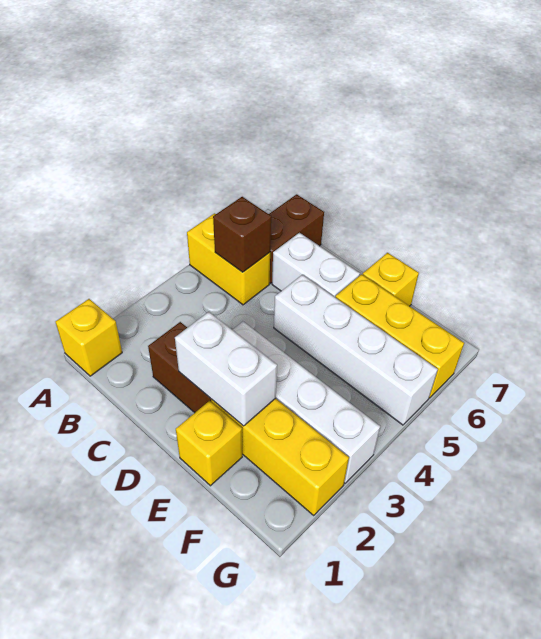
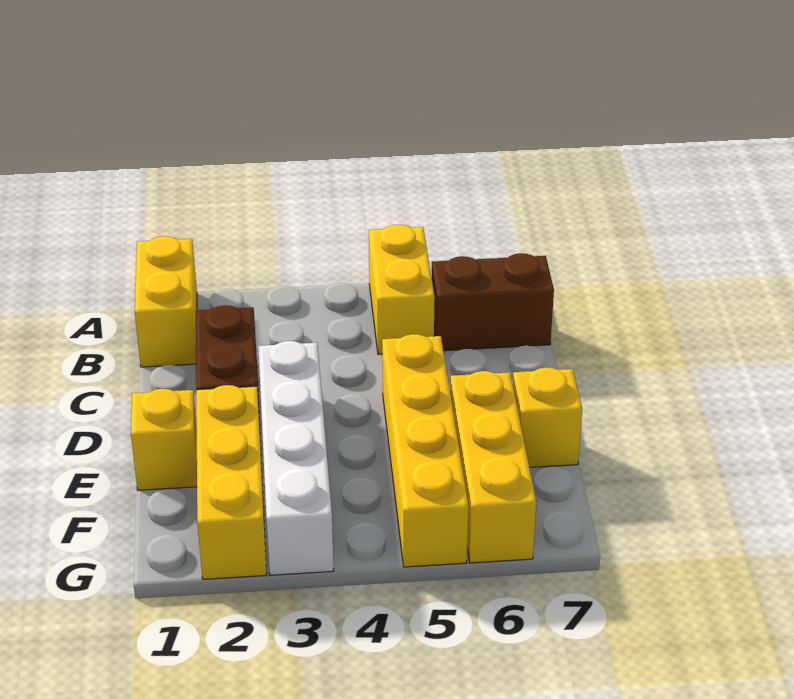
yellow 1x1 brick [56,299,122,376] -> yellow 1x2 brick [135,236,197,367]
brown 1x1 brick [213,197,271,272] -> none
white 1x2 brick [272,233,360,297] -> none
white 1x2 brick [175,312,277,426] -> none
white 1x4 brick [274,275,438,425] -> yellow 1x4 brick [382,334,469,567]

